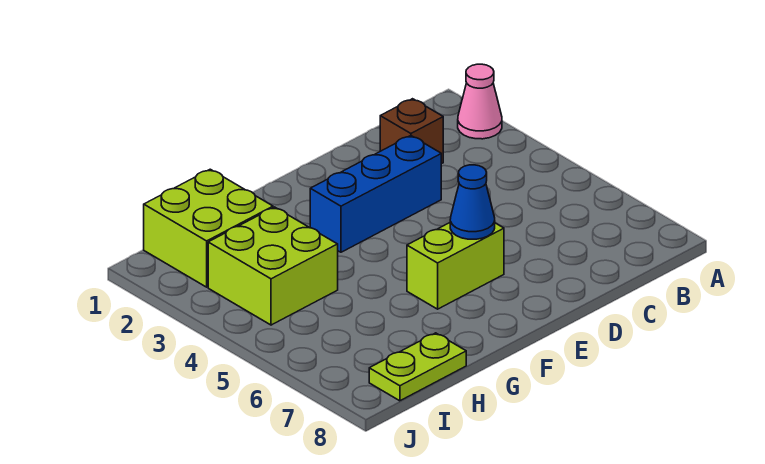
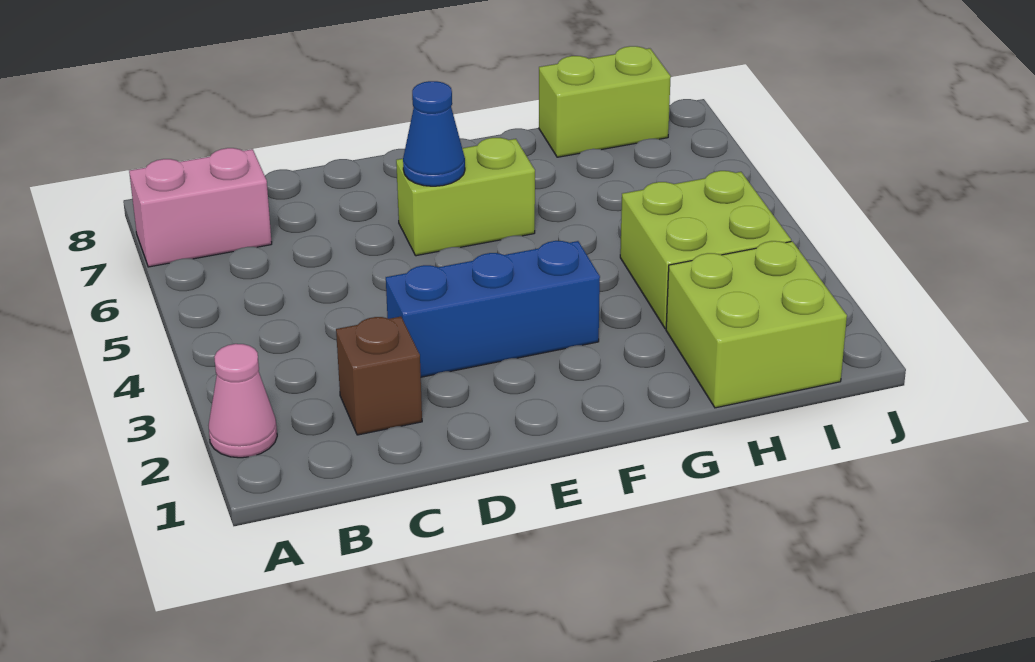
none -> pink 1x2 brick [129,148,272,267]
lime 1x2 plate [369,333,466,401] -> lime 1x2 brick [539,46,671,157]

